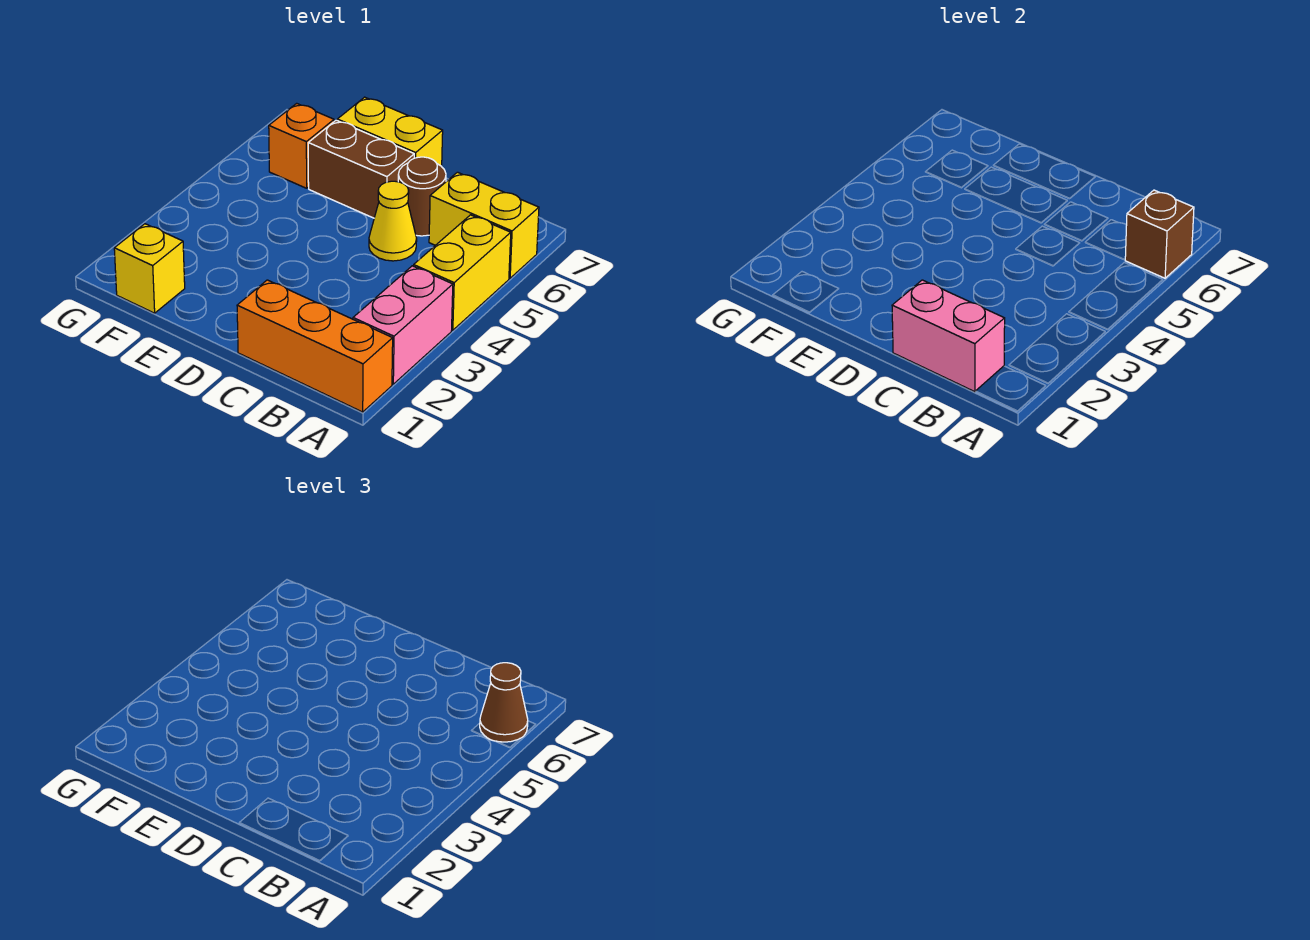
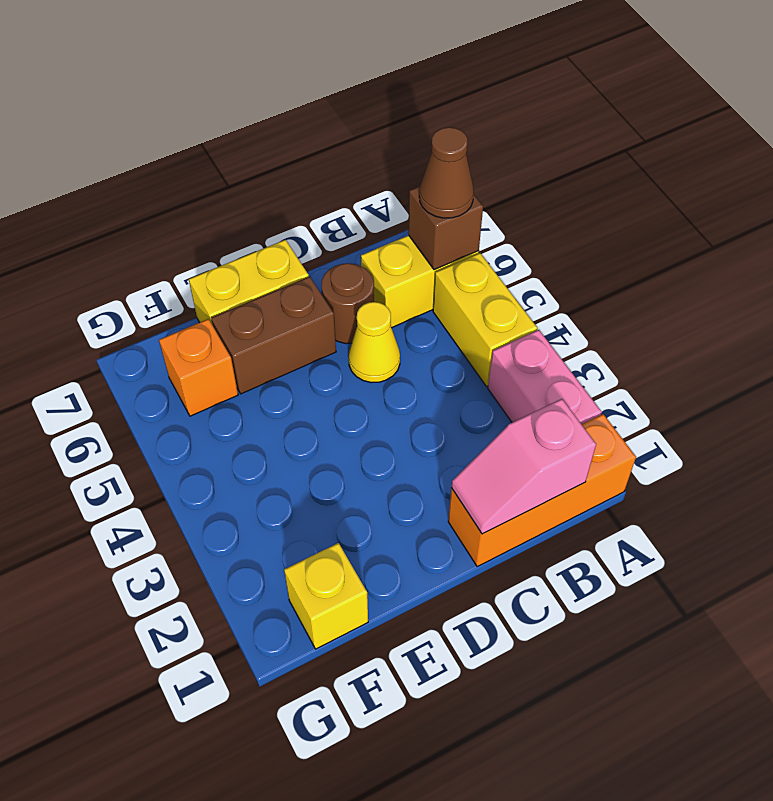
pink 1x2 brick [892,280,1005,392] -> pink 1x2 slope [451,399,596,534]

